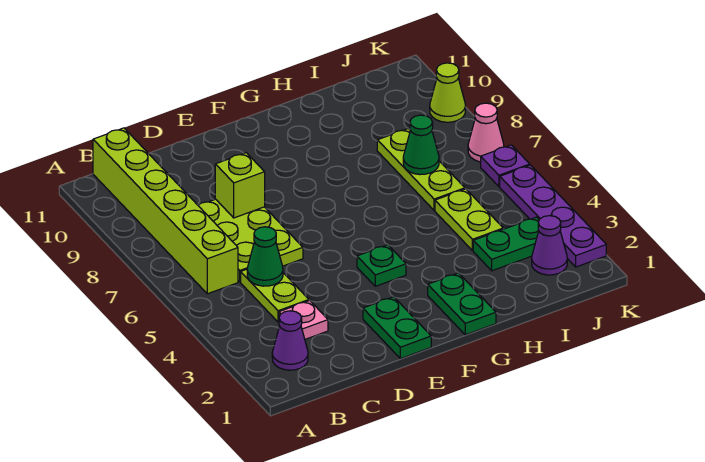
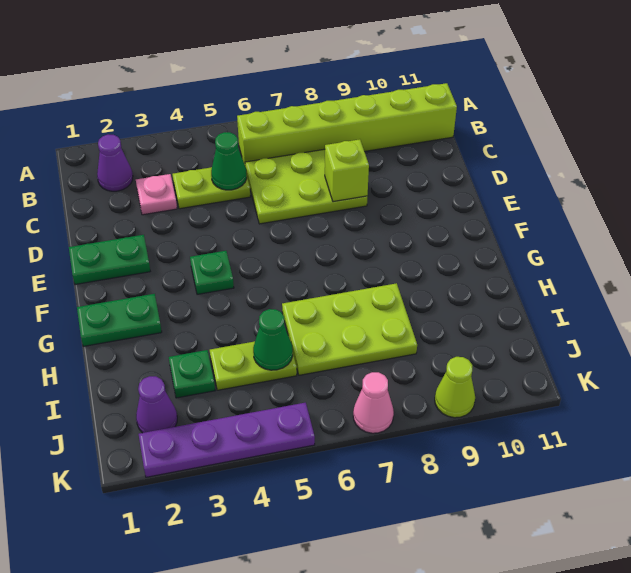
green 1x2 plate [473,217,539,271] -> green 1x1 plate [169,350,215,398]
lime 1x3 plate [377,129,465,210] -> lime 2x3 plate [282,283,417,375]
green 1x1 cone [403,115,439,175] -> green 1x1 cone moved to [253,309,293,370]
purple 1x1 plate [481,145,530,187] -> none

